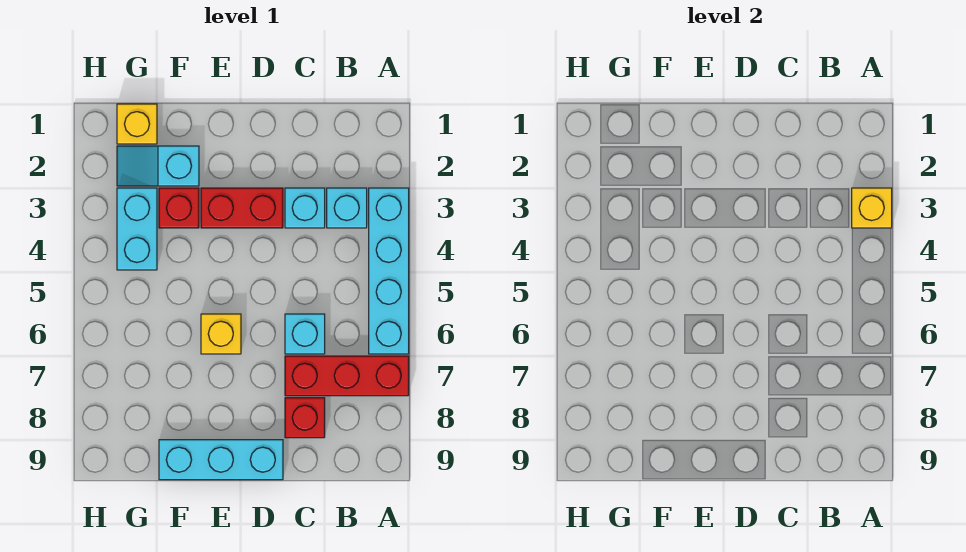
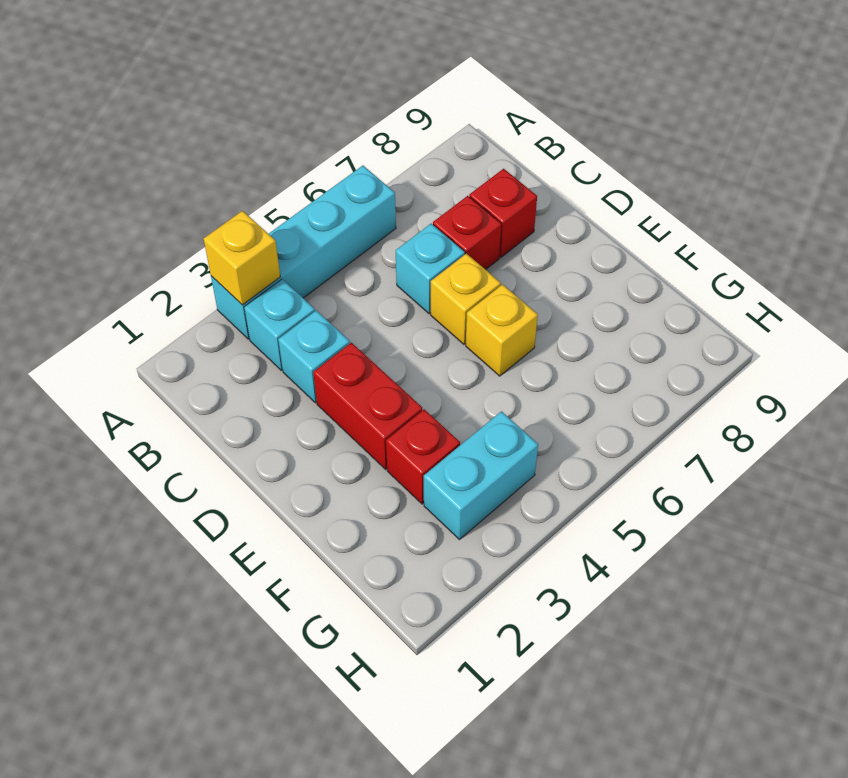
red 1x3 brick [285,356,409,396] -> red 1x1 brick [433,196,501,270]
cyan 1x3 brick [159,440,283,480] -> none
cyan 1x2 slope [117,146,199,186] -> none
yellow 1x1 brick [117,104,157,144] -> yellow 1x1 brick moved to [431,253,501,344]

